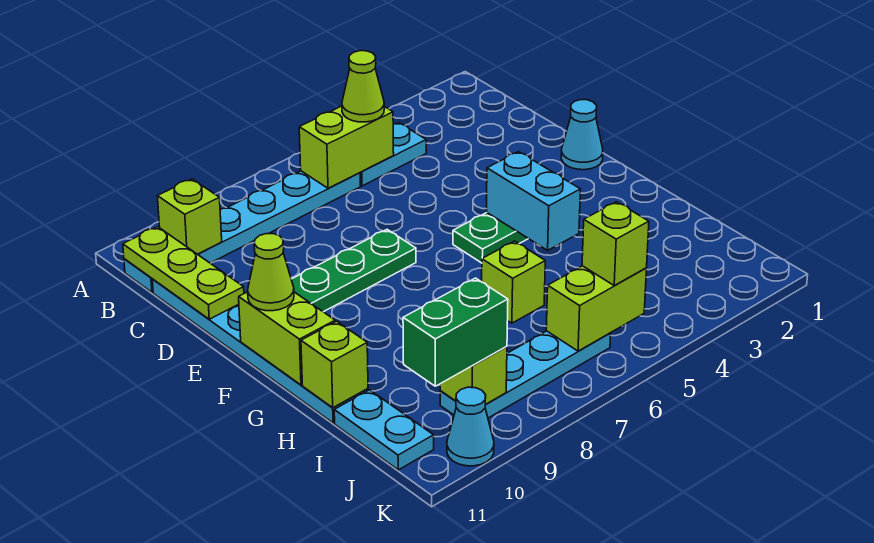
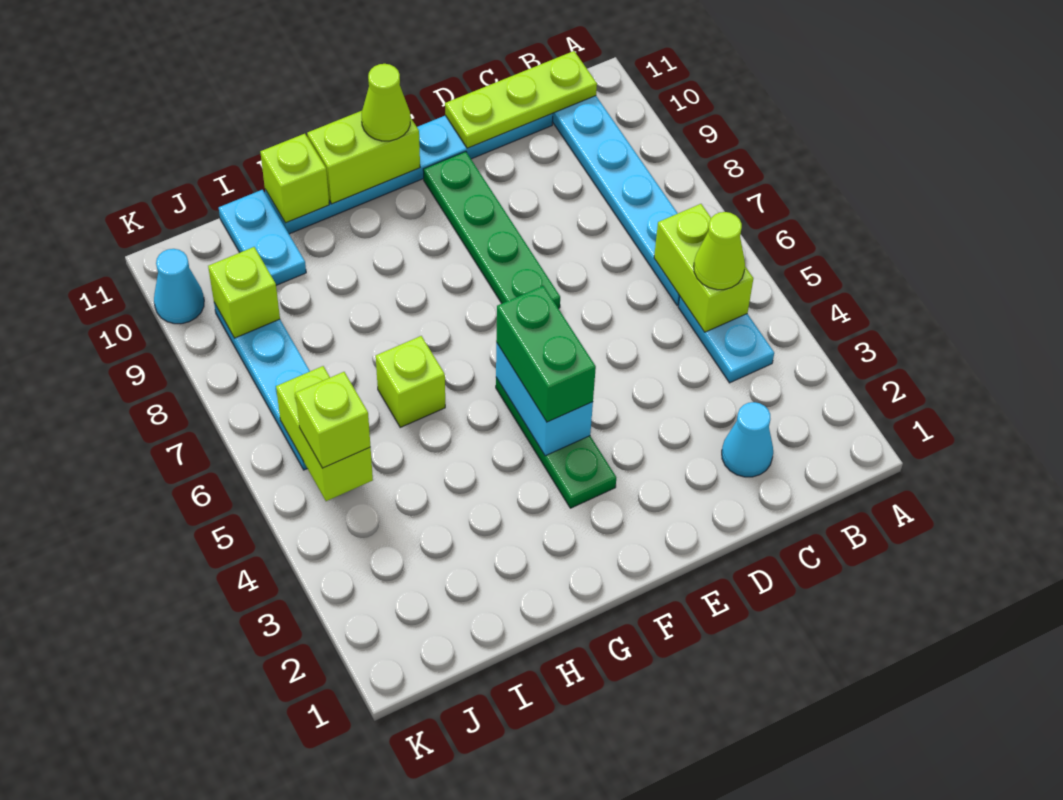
lime 1x1 brick [158,179,222,254] -> none
cyan 1x1 cone [561,100,603,170] -> cyan 1x1 cone moved to [722,402,773,477]
cyan 1x2 brick [486,152,581,250] -> cyan 1x2 brick turned to [496,343,593,456]
cyan 1x2 plate [334,390,434,470] -> cyan 1x2 plate turned to [219,190,306,285]
green 1x2 brick [403,278,508,386] -> green 1x2 brick moved to [496,286,596,422]

